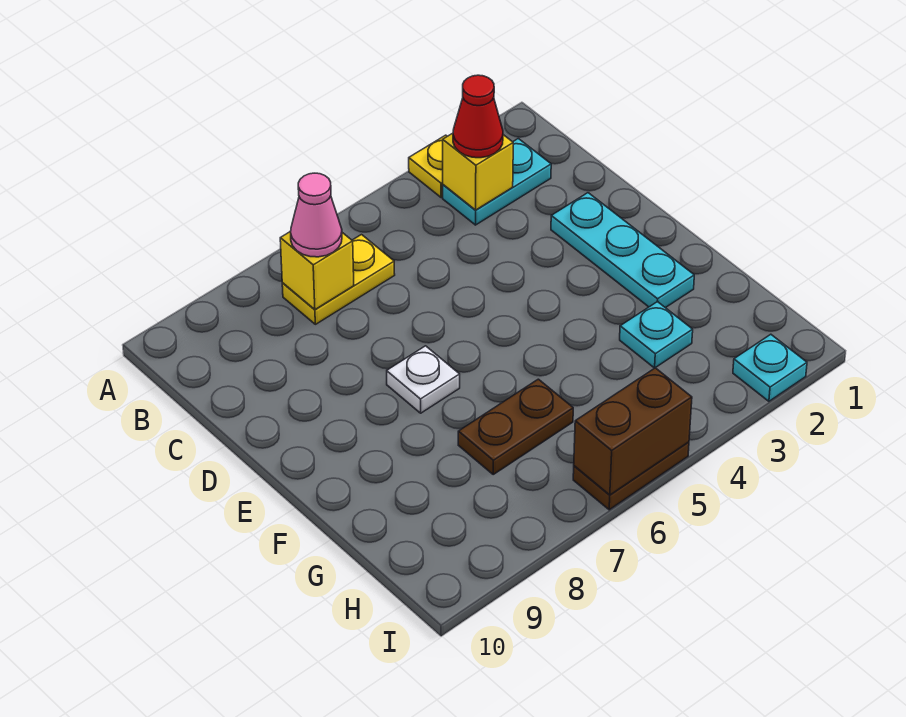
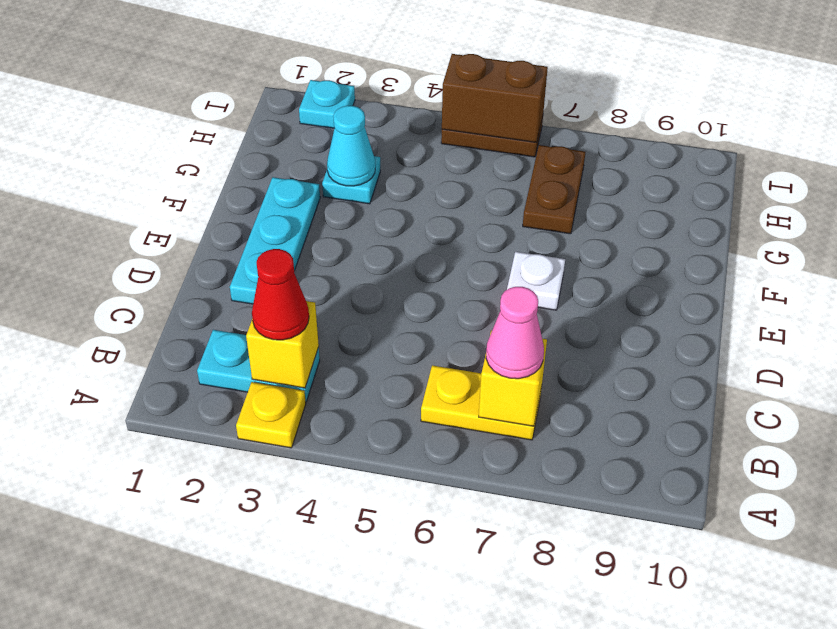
none -> cyan 1x1 cone [327,106,375,186]
brown 1x2 plate [458,379,573,474] -> brown 1x2 plate turned to [523,145,585,234]

